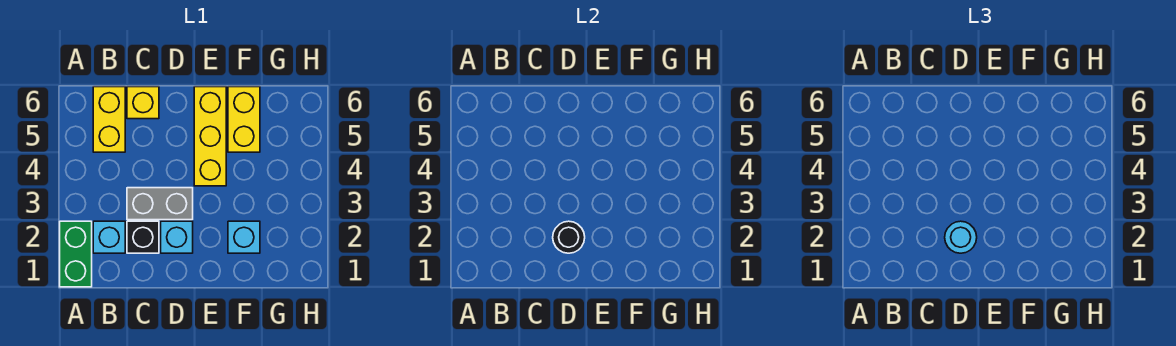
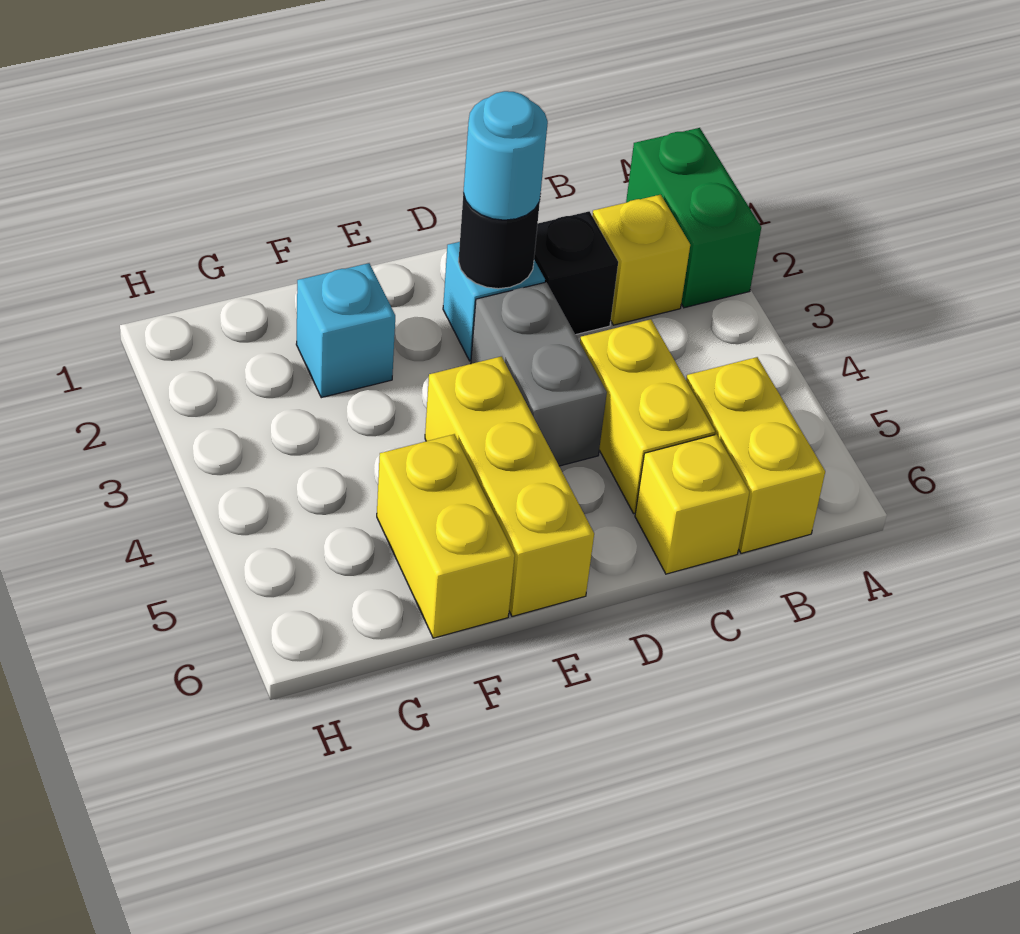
cyan 1x1 brick [93,221,125,253] -> yellow 1x1 brick [592,195,690,325]
grey 1x2 brick [127,188,193,220] -> grey 1x2 brick turned to [471,282,607,466]
none -> yellow 1x2 brick [580,319,715,514]

